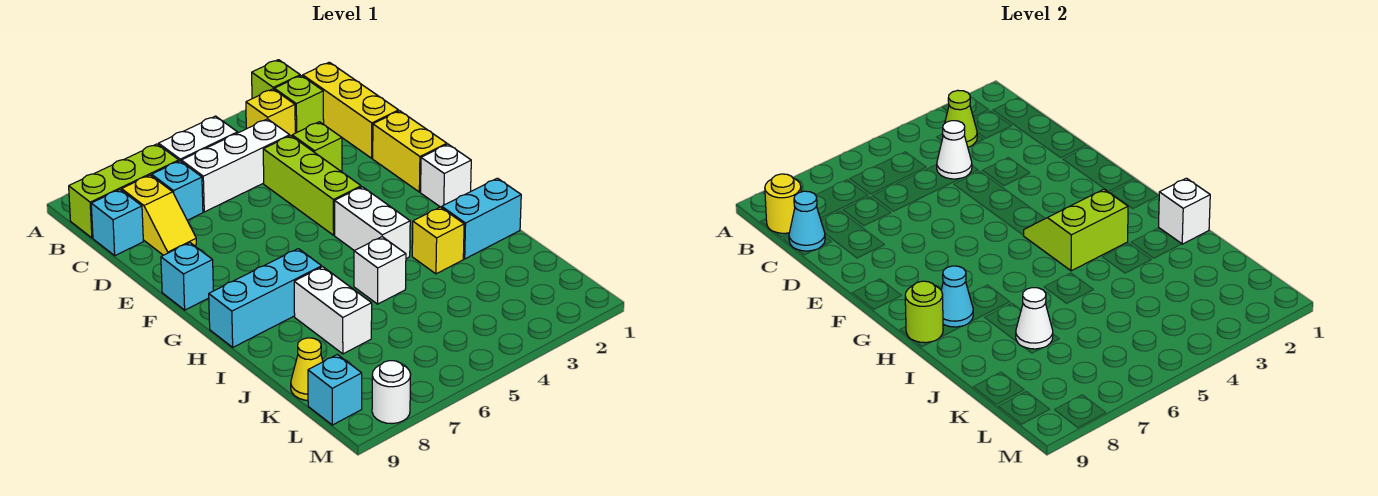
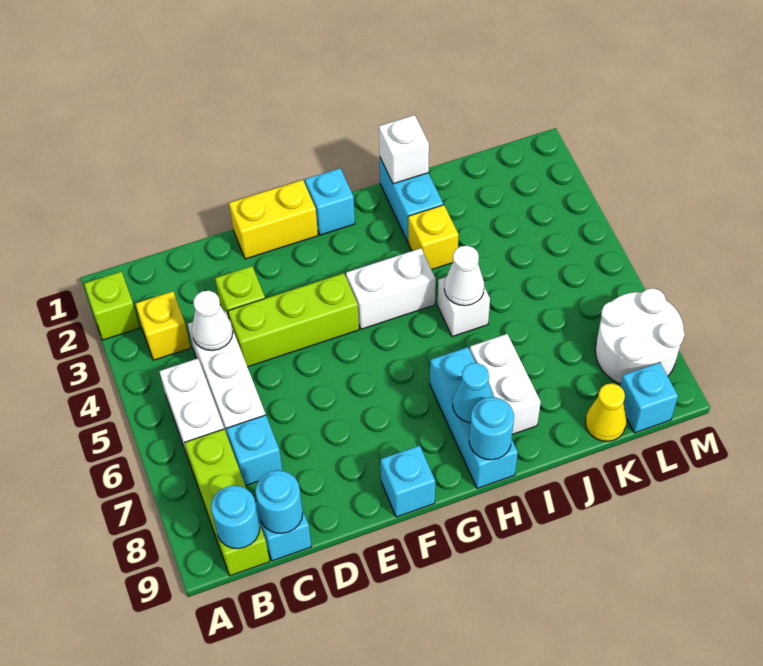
yellow 1x3 brick [303,62,399,158] -> none
lime 1x1 brick [274,76,324,133] -> none
lime 1x1 cone [945,90,977,147] -> none
yellow 1x1 round brick [765,174,801,233] -> cyan 1x1 round brick [211,486,260,549]
yellow 1x2 slope [122,175,196,255] -> none
cyan 1x1 cone [789,191,825,251] -> cyan 1x1 round brick [255,470,303,533]
white 1x1 brick [421,144,471,208] -> cyan 1x1 brick [305,168,355,235]
lime 2x2 slope [1024,189,1128,271] -> none
lime 1x1 round brick [905,281,943,343] -> cyan 1x1 round brick [469,397,514,460]
white 1x2 brick [294,267,372,354] -> white 1x2 brick turned to [470,334,541,434]
white 1x1 cone [1016,288,1053,349] -> white 1x1 cone moved to [444,246,484,306]
white 1x1 round brick [372,361,411,424] -> white 2x2 round brick [595,288,685,384]

